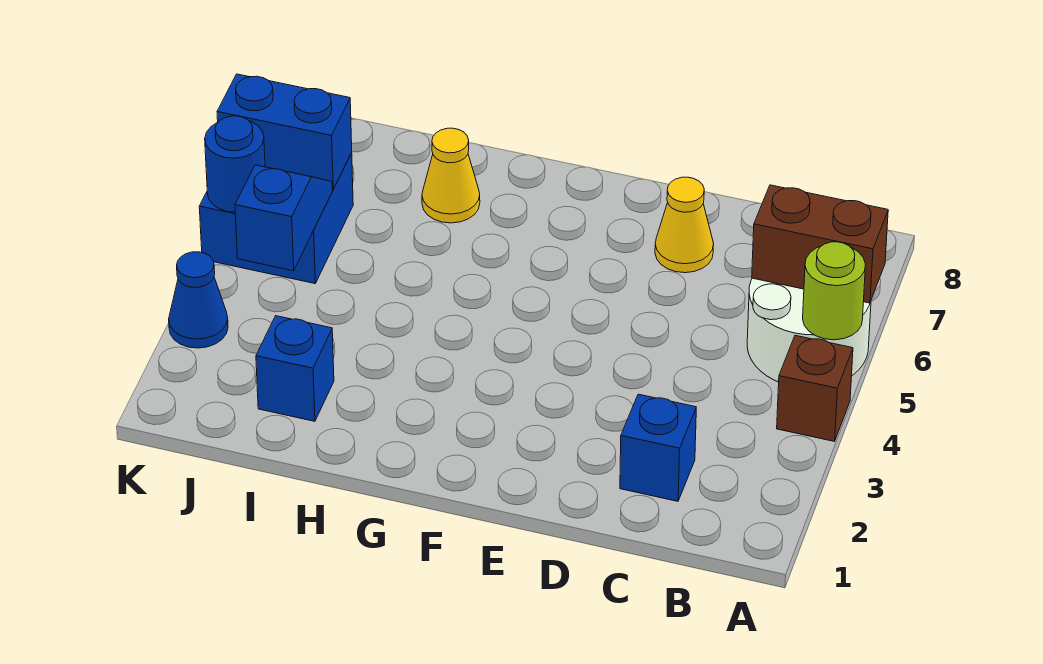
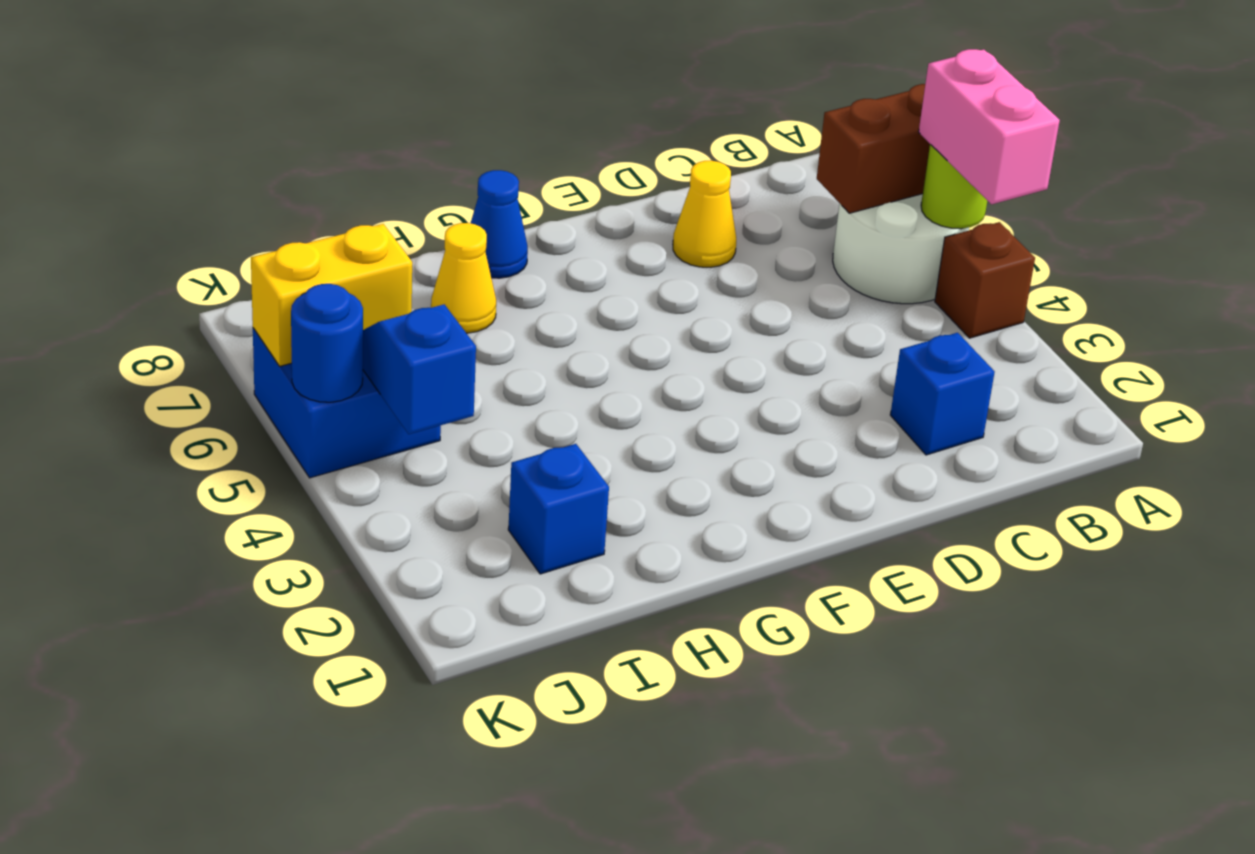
none -> pink 1x2 brick [919,49,1060,204]
blue 1x2 brick [217,74,352,189] -> yellow 1x2 brick [251,224,412,366]
blue 1x1 cone [169,252,228,348] -> blue 1x1 cone moved to [471,170,528,278]

